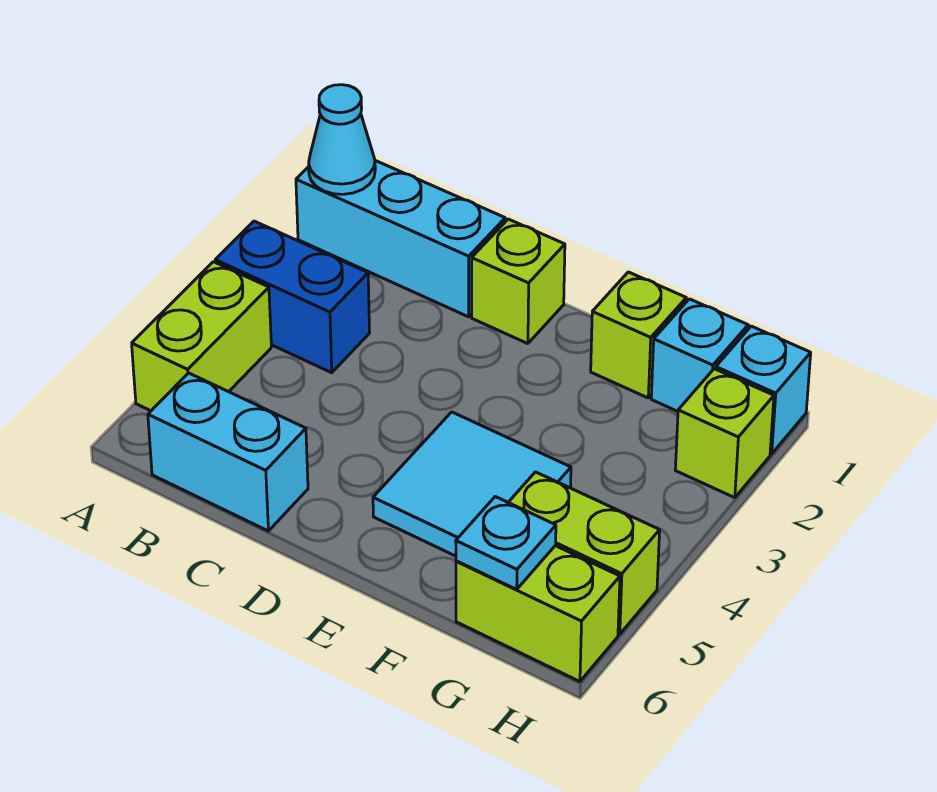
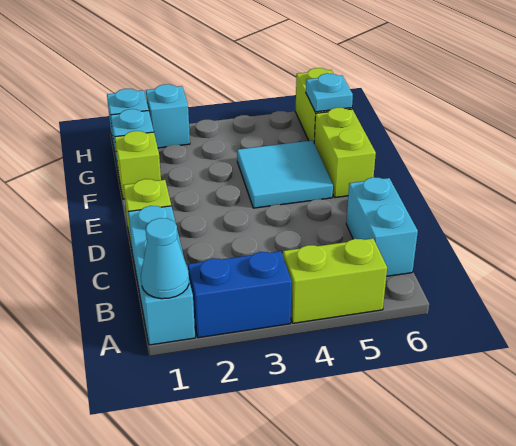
blue 1x2 brick [215,221,369,373] -> blue 1x2 brick turned to [188,251,292,338]
lime 1x2 brick [508,472,660,634] -> lime 1x2 brick moved to [314,108,376,198]
lime 1x1 brick [675,369,774,498] -> cyan 1x1 brick [146,84,190,148]

